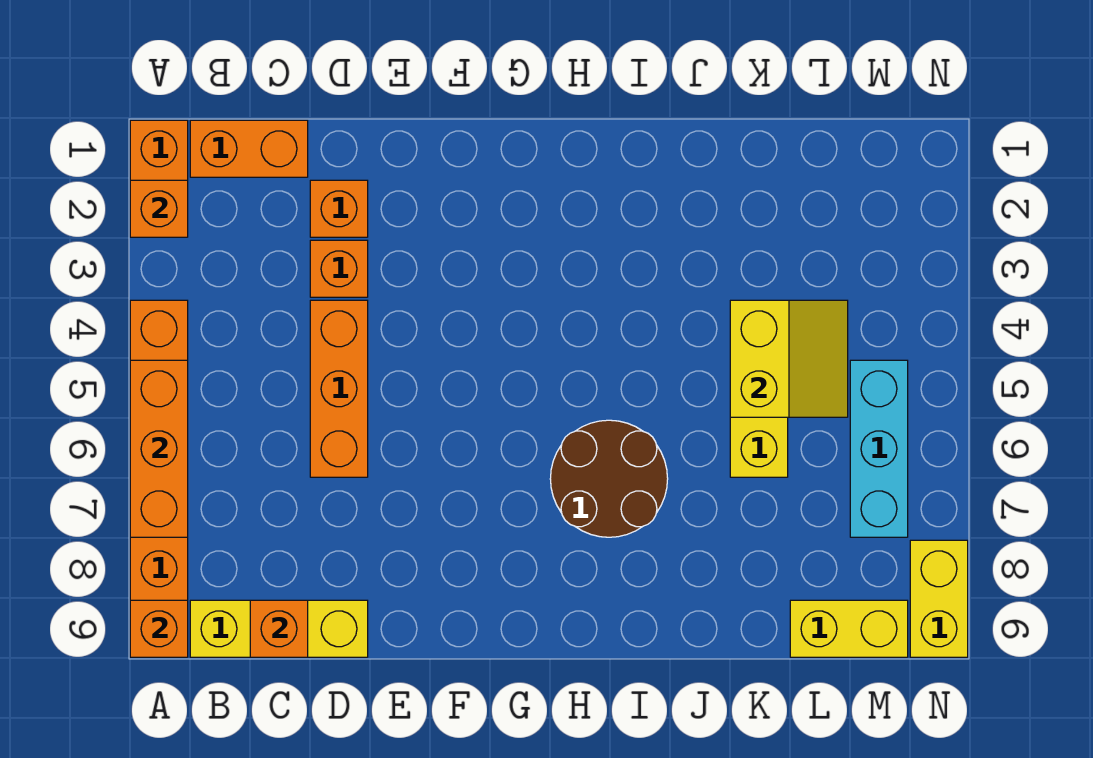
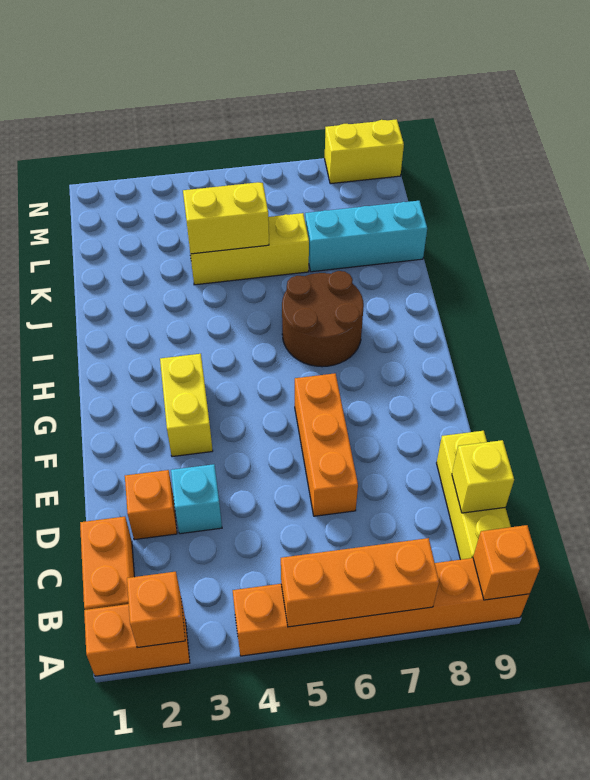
orange 1x1 brick [250,600,308,657] -> yellow 1x1 brick [452,440,514,513]
orange 1x1 brick [310,240,368,297] -> cyan 1x1 brick [171,464,222,534]
orange 1x3 brick [310,300,368,477] -> orange 1x3 brick turned to [295,373,358,516]
yellow 1x2 brick [790,600,908,657] -> yellow 1x2 brick moved to [160,354,213,457]
cyan 1x3 brick [850,360,908,537] -> cyan 1x3 brick moved to [305,201,427,272]

